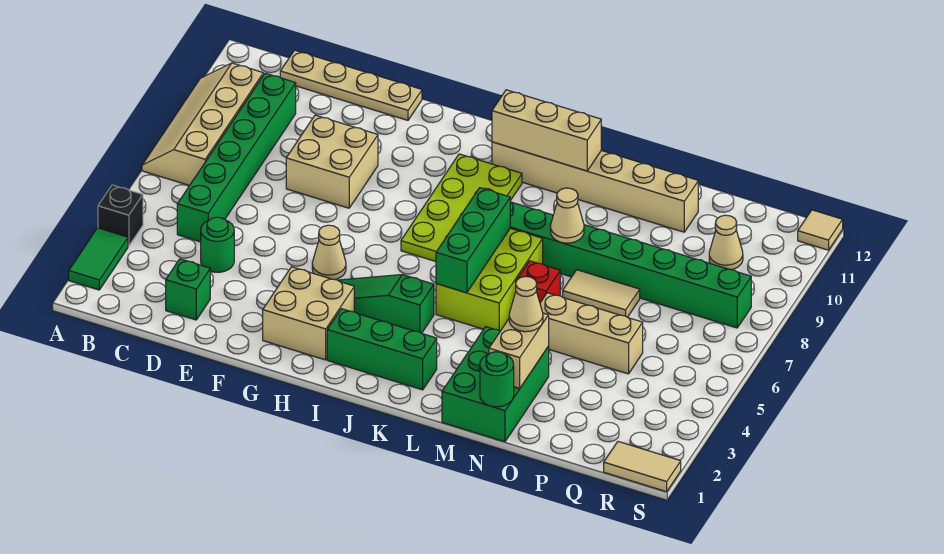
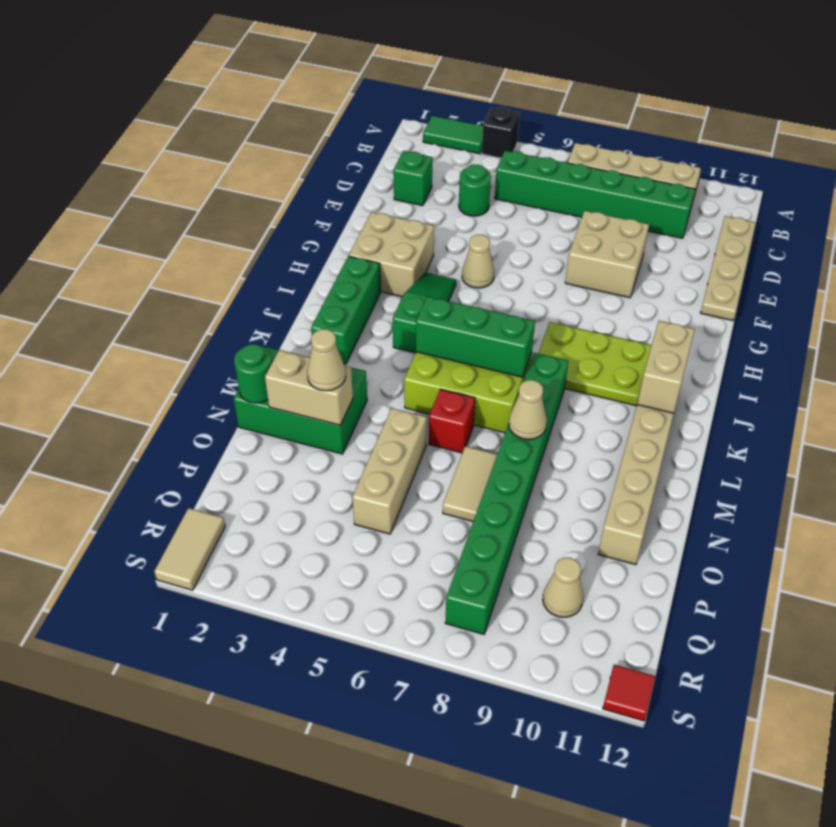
lime 2x4 plate [401,154,522,261] -> lime 2x3 plate [538,322,652,406]
tan 1x3 brick [492,90,601,171] -> tan 1x2 brick [637,321,695,413]
tan 1x1 tile [798,210,843,250] -> red 1x1 tile [603,665,655,721]

